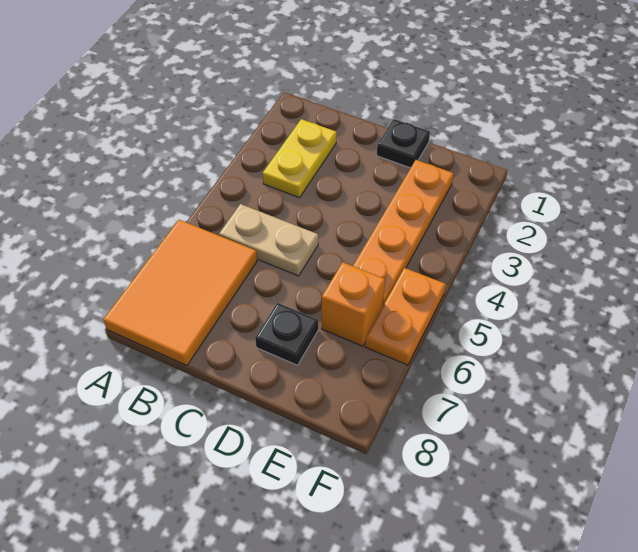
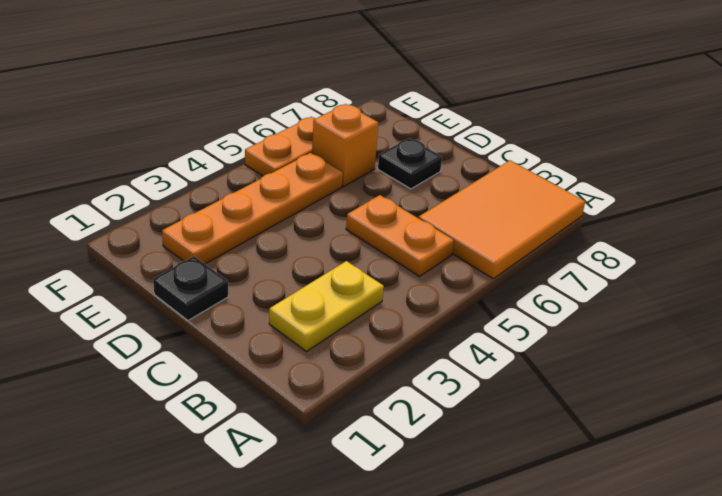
tan 1x2 plate [219,204,318,276] -> orange 1x2 plate [346,195,454,276]

